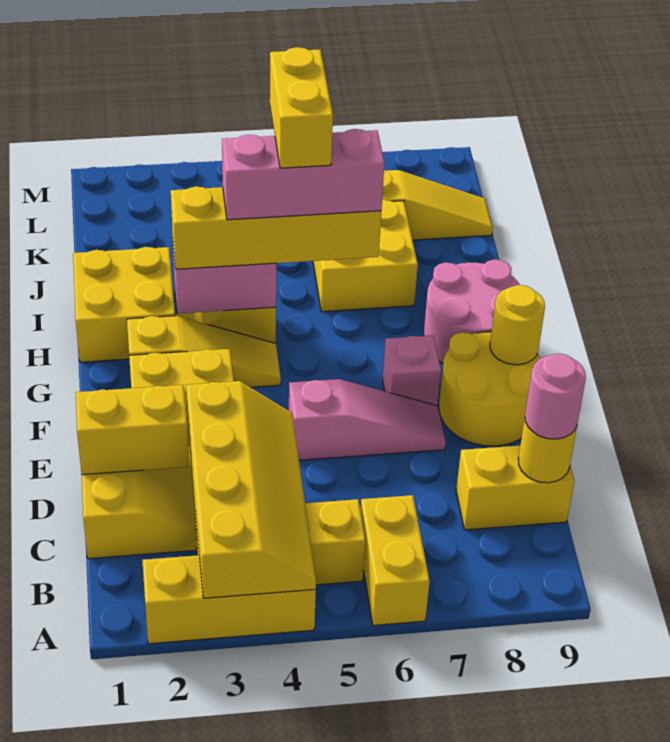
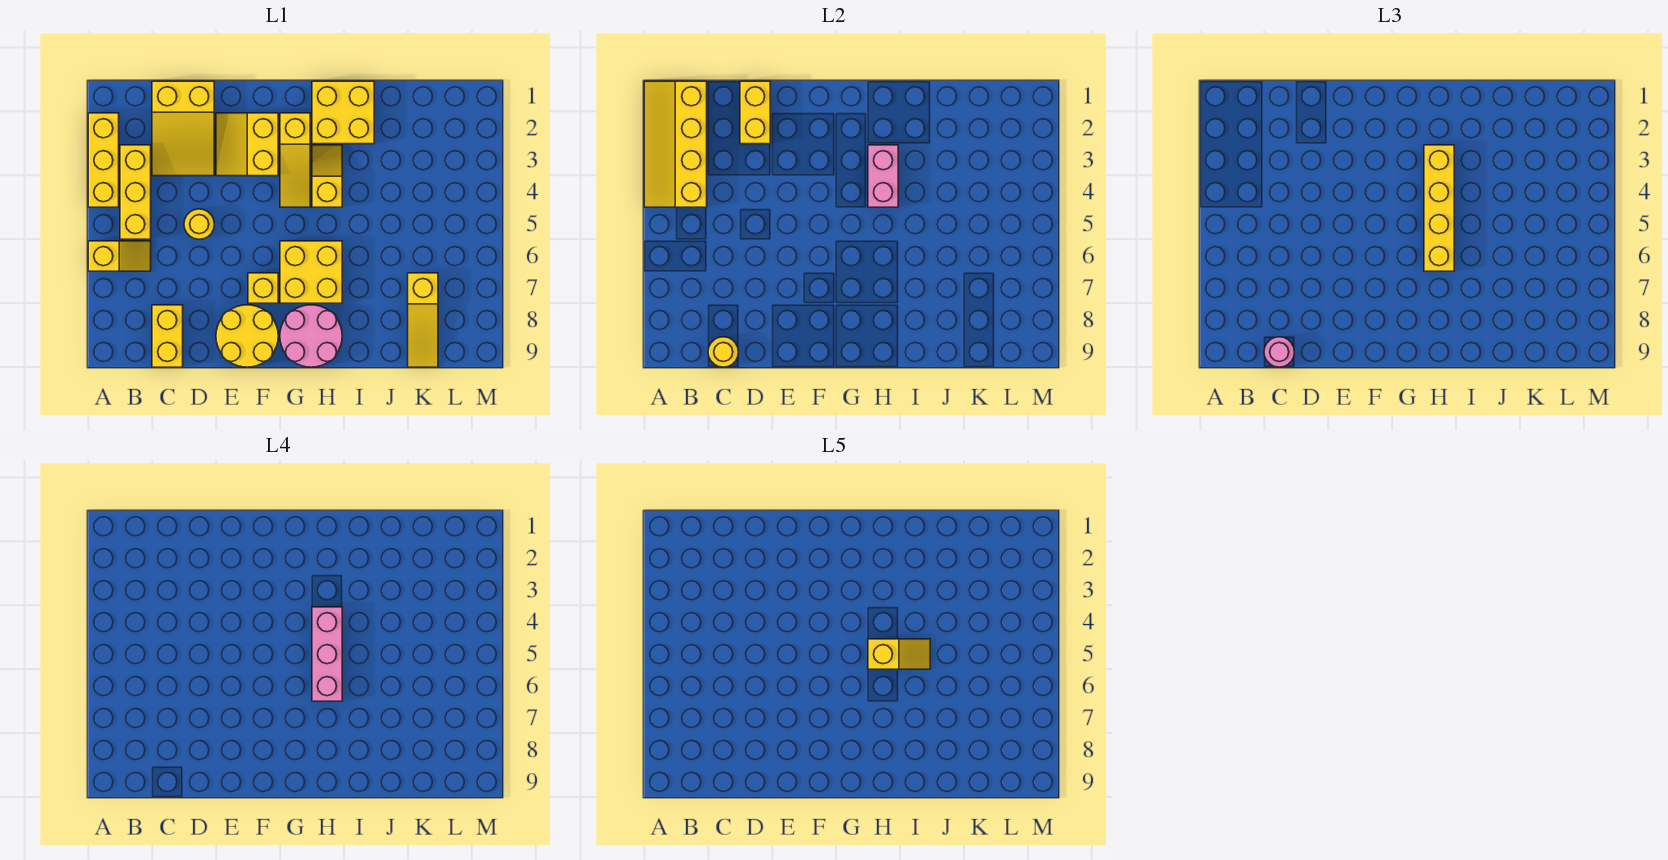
yellow 2x4 slope [186,381,316,598] -> yellow 2x4 slope turned to [644,81,707,207]
yellow 1x2 brick [360,495,430,625] -> yellow 1x2 slope [88,241,151,271]
pink 1x3 slope [289,379,446,460] -> none
pink 1x1 brick [383,335,441,406] -> yellow 1x1 brick [248,273,278,303]
yellow 1x1 round brick [490,285,545,365] -> yellow 1x1 round brick moved to [184,209,214,239]
yellow 1x2 brick [270,47,333,168] -> yellow 1x2 slope [868,639,930,669]
yellow 2x2 brick [313,200,418,312] -> yellow 2x2 brick moved to [280,241,342,303]

